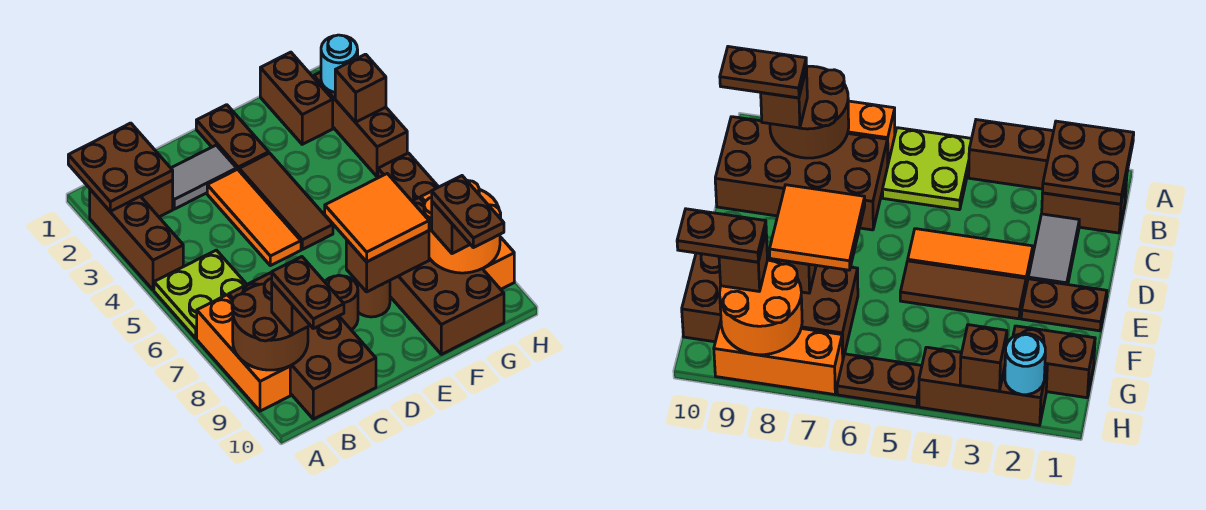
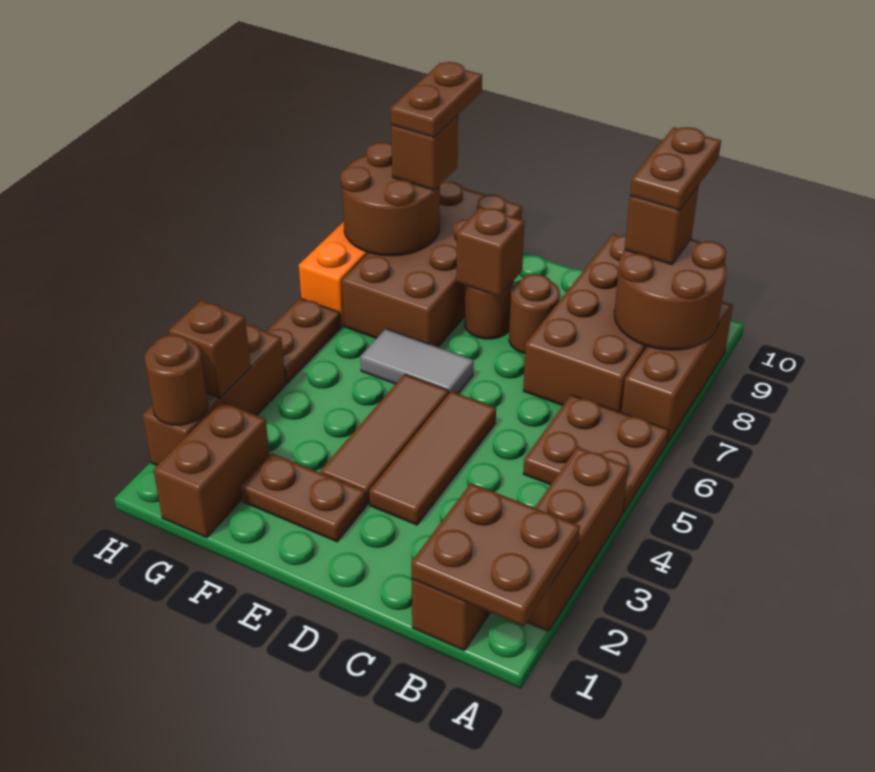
lime 2x2 plate [154,250,247,338] -> brown 2x2 plate [523,395,669,513]
orange 1x3 brick [197,295,290,411] -> brown 1x3 brick [621,301,733,443]
grey 1x2 tile [171,145,237,209] -> grey 1x2 tile moved to [360,329,474,394]
orange 1x3 tile [207,169,301,266] -> brown 1x3 tile [369,391,496,525]
brown 1x2 plate [196,105,269,170] -> brown 1x2 plate turned to [241,453,366,542]
orange 2x2 tile [325,174,429,262] -> none
brown 1x2 brick [346,231,429,292] -> brown 1x1 brick [456,207,525,297]
orange 2x2 round brick [424,180,501,273] -> brown 2x2 round brick [341,142,440,256]
cyan 1x1 round brick [321,35,358,92] -> brown 1x1 round brick [144,335,208,425]

